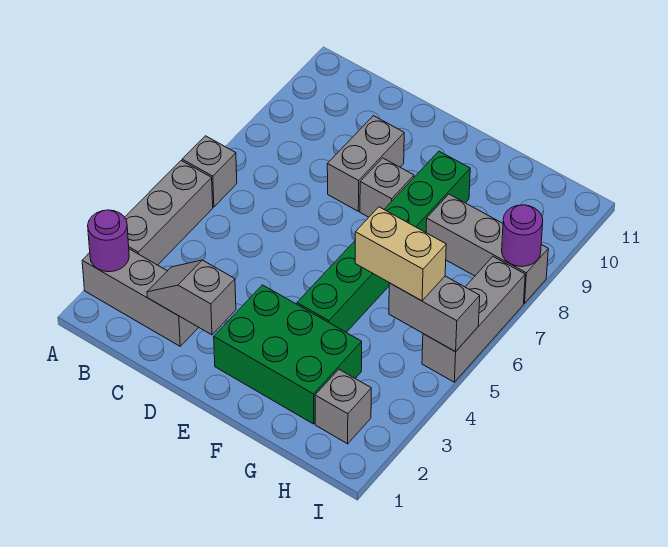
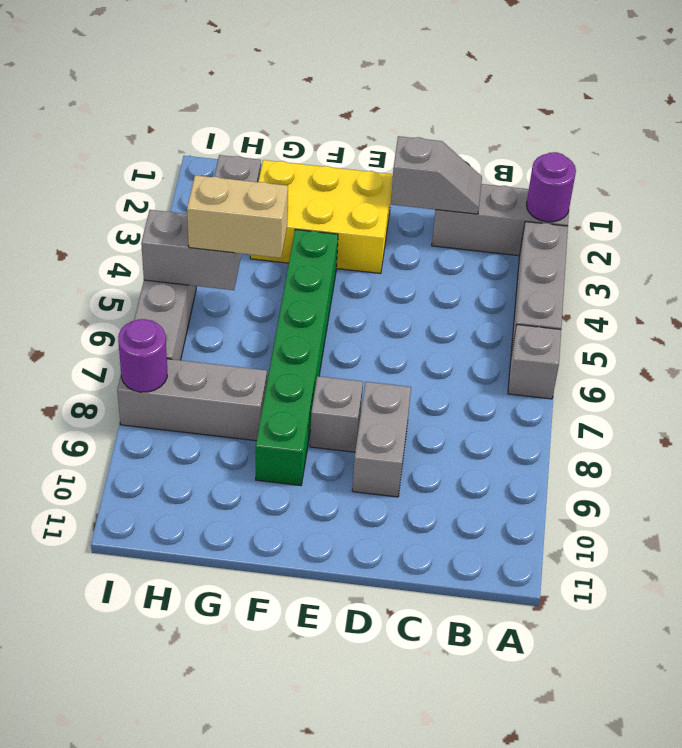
green 2x3 brick [214,285,362,424] -> yellow 2x3 brick [250,160,393,273]

